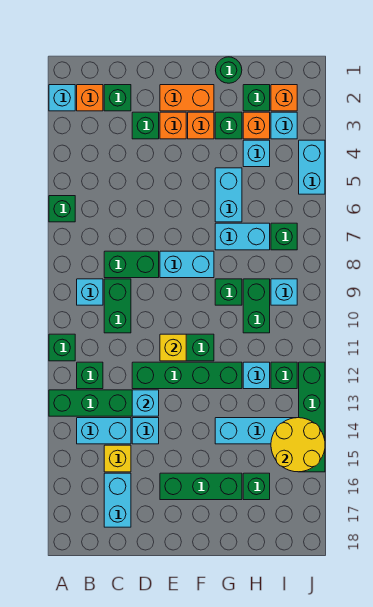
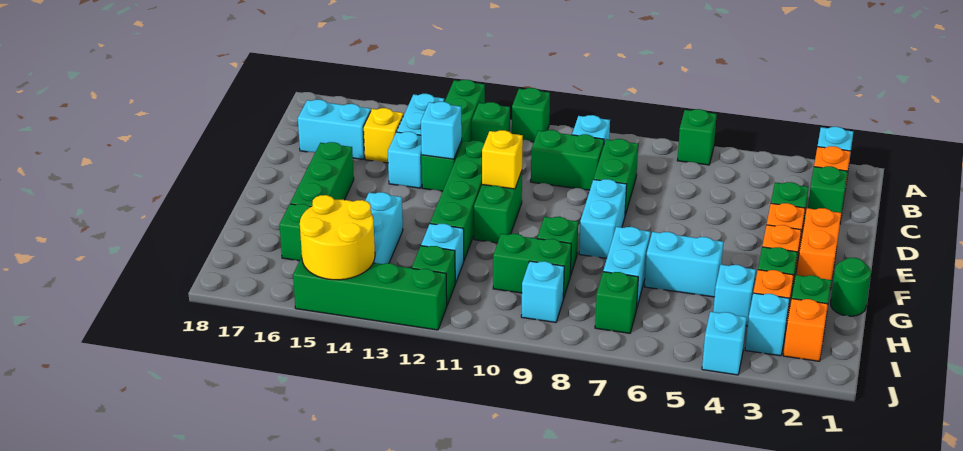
cyan 1x2 brick [299,140,325,194] -> cyan 1x1 brick [702,312,747,375]

